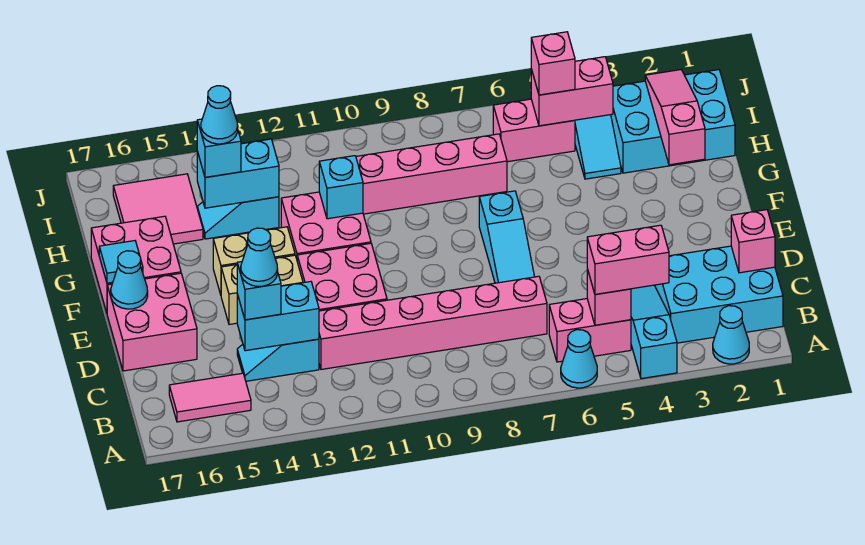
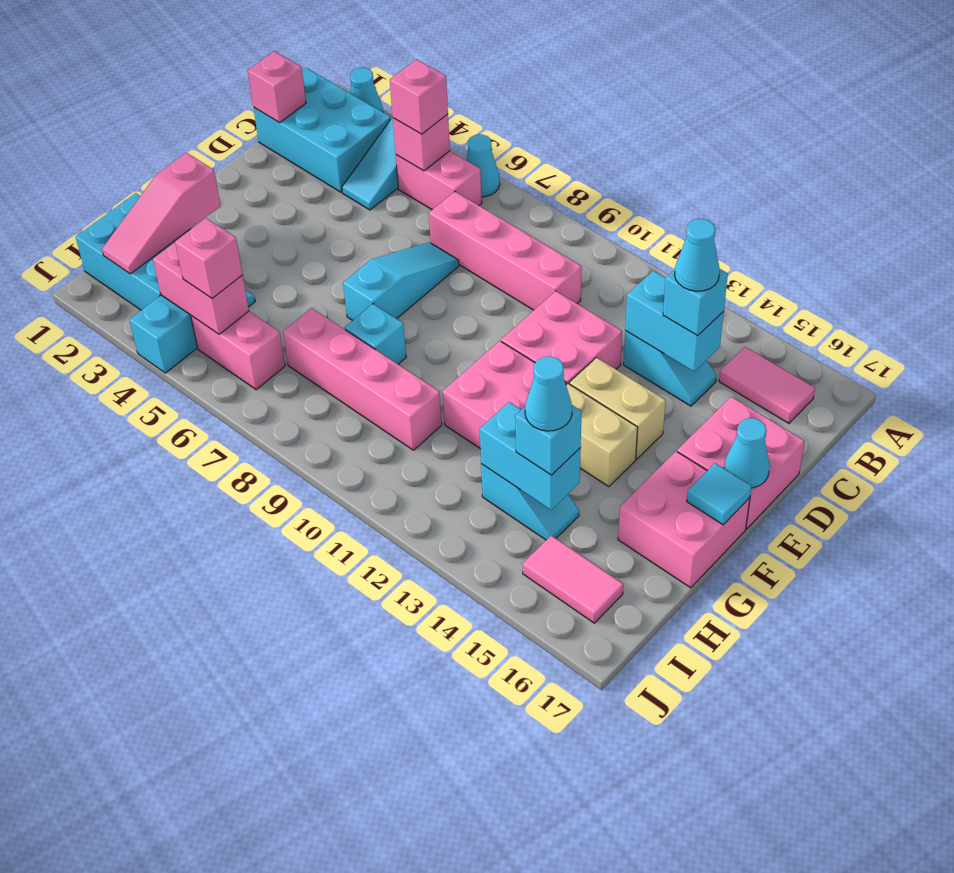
pink 1x2 brick [587,225,669,294] -> pink 1x1 brick [390,59,448,134]
pink 1x6 brick [319,276,547,369] -> pink 1x4 brick [429,192,581,310]
cyan 1x1 brick [319,156,363,219] -> cyan 1x1 brick moved to [345,304,406,364]
pink 2x2 tile [113,174,203,244] -> pink 1x2 tile [523,536,623,623]

